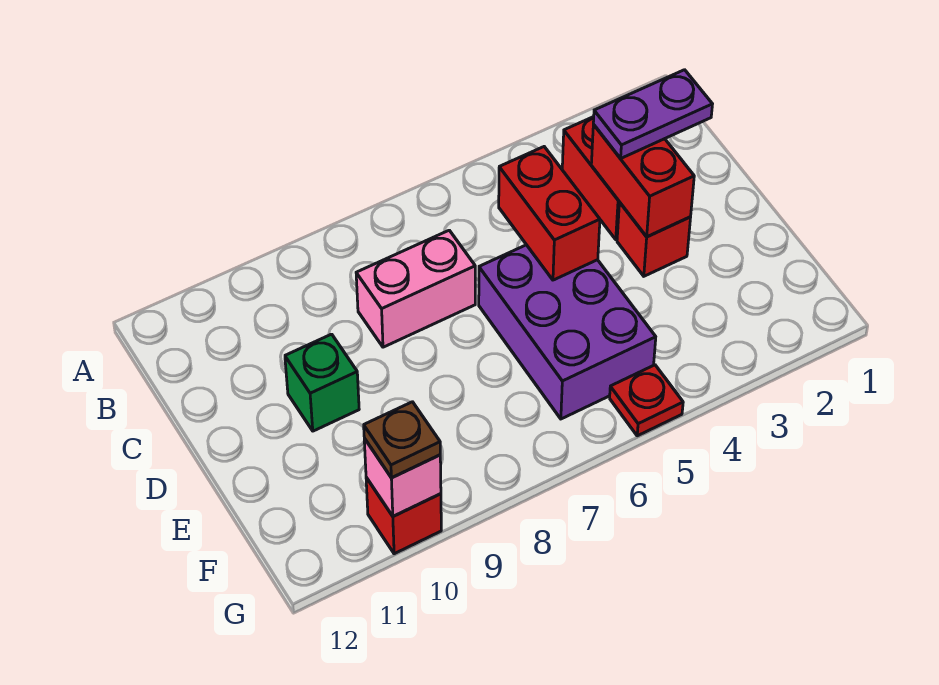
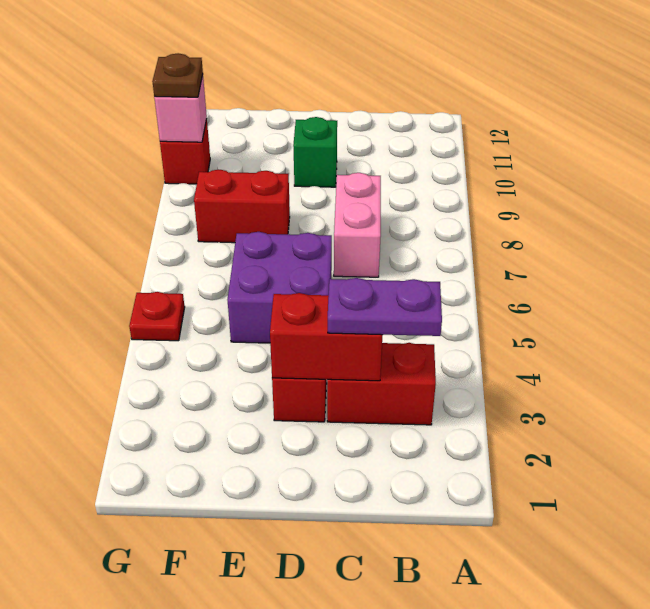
purple 1x2 plate [593,70,712,158] -> purple 1x2 plate turned to [328,278,442,336]
red 1x2 brick [499,147,600,280] -> red 1x2 brick moved to [194,170,290,243]
purple 2x3 brick [479,245,656,419] -> purple 2x2 brick [228,232,332,343]

